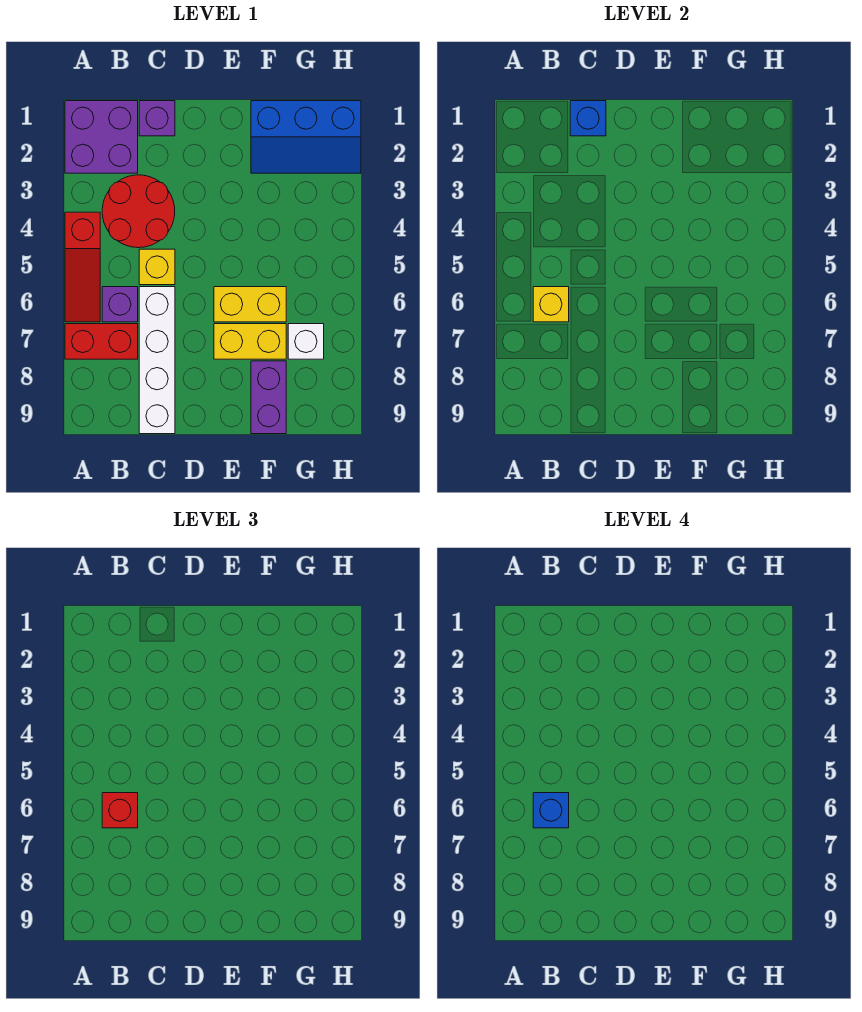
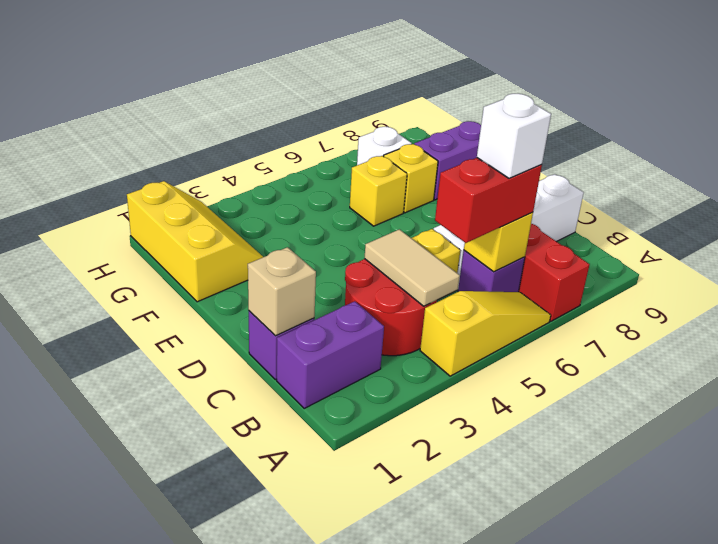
purple 2x2 brick [65,101,138,173] -> purple 1x2 brick [277,301,384,408]
red 1x3 slope [65,212,100,322] -> yellow 1x3 slope [420,291,551,376]
none -> tan 1x2 tile [365,229,460,306]
red 1x1 brick [102,793,138,828] -> red 1x2 brick [435,158,542,243]
blue 1x1 brick [533,793,569,828] -> white 1x1 brick [477,94,551,178]
blue 1x1 brick [570,101,606,136] -> tan 1x1 brick [248,247,316,336]
yellow 1x2 brick [214,287,286,322] -> yellow 1x1 brick [350,156,407,226]
yellow 1x2 brick [214,324,286,359] -> yellow 1x1 brick [384,144,438,213]
blue 2x3 slope [251,101,361,173] -> yellow 2x3 slope [127,181,263,302]

